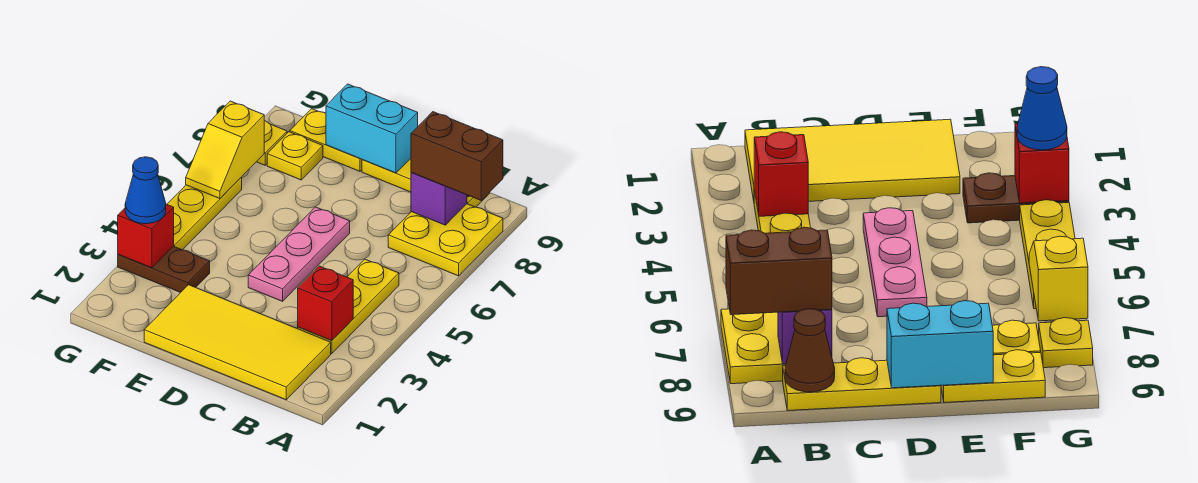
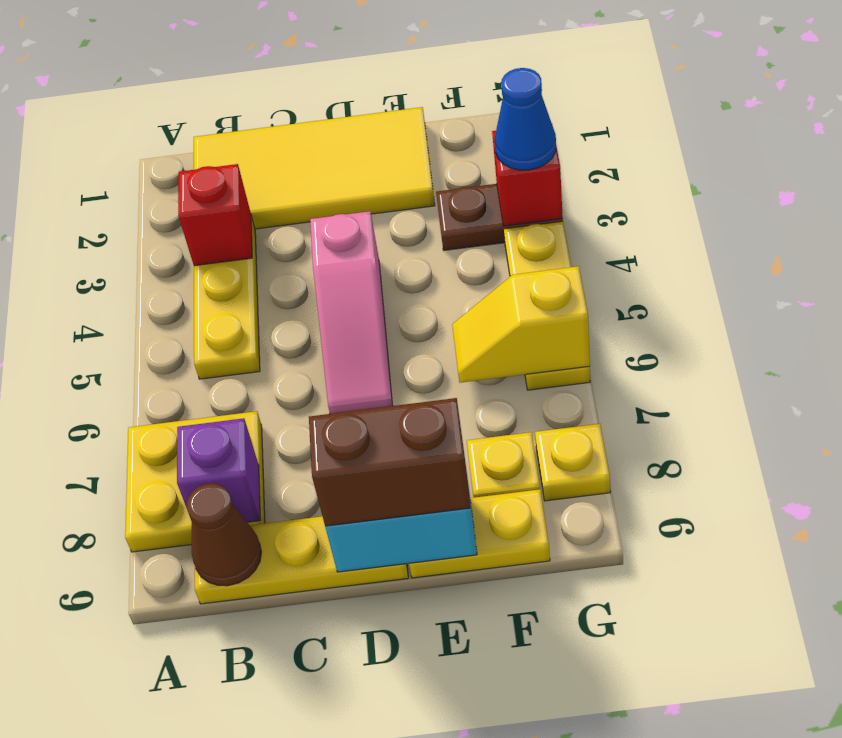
brown 1x2 brick [411,112,503,200] -> brown 1x2 brick moved to [309,398,471,526]
pink 1x3 plate [248,207,350,301] -> pink 1x3 slope [310,211,393,414]
yellow 1x2 slope [186,101,264,198] -> yellow 1x2 slope turned to [452,266,590,383]

